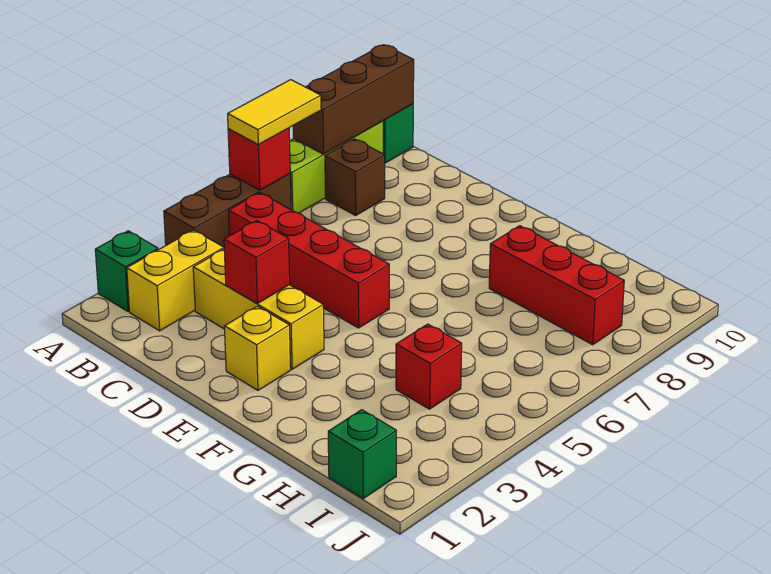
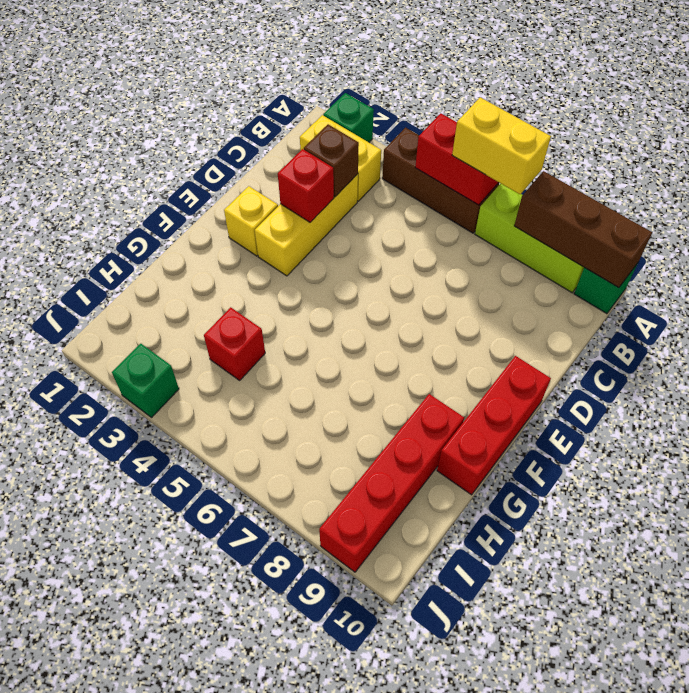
red 1x1 brick [228,128,290,190] -> red 1x2 brick [415,113,499,205]
yellow 1x2 tile [228,80,321,144] -> yellow 1x2 brick [452,97,551,194]
red 1x4 brick [229,193,389,328] -> red 1x4 brick moved to [319,394,464,572]
brown 1x1 brick [325,139,385,216] -> brown 1x1 brick moved to [304,124,359,197]
red 1x3 brick [489,226,624,345] -> red 1x3 brick moved to [437,356,551,495]
green 1x1 brick [328,410,396,499] -> green 1x1 brick moved to [112,344,179,418]

